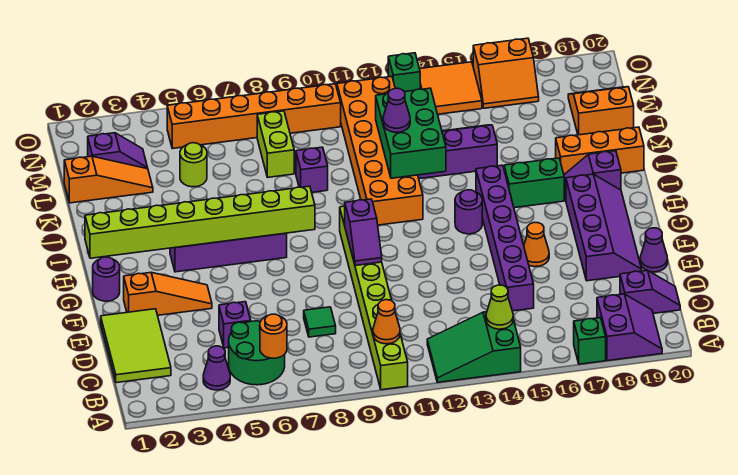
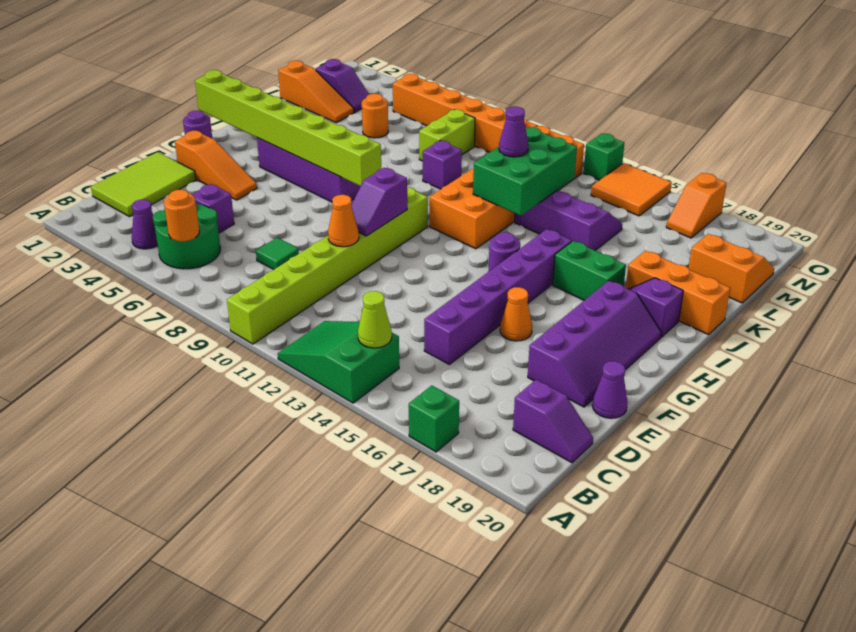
purple 2x2 slope [597,294,662,361] -> none
orange 1x1 cone [373,300,400,344] -> orange 1x1 cone moved to [328,195,359,247]
lime 1x1 round brick [180,143,207,187] -> orange 1x1 round brick [362,94,388,138]
orange 2x2 slope [473,38,539,108] -> orange 1x2 slope [666,173,727,238]

